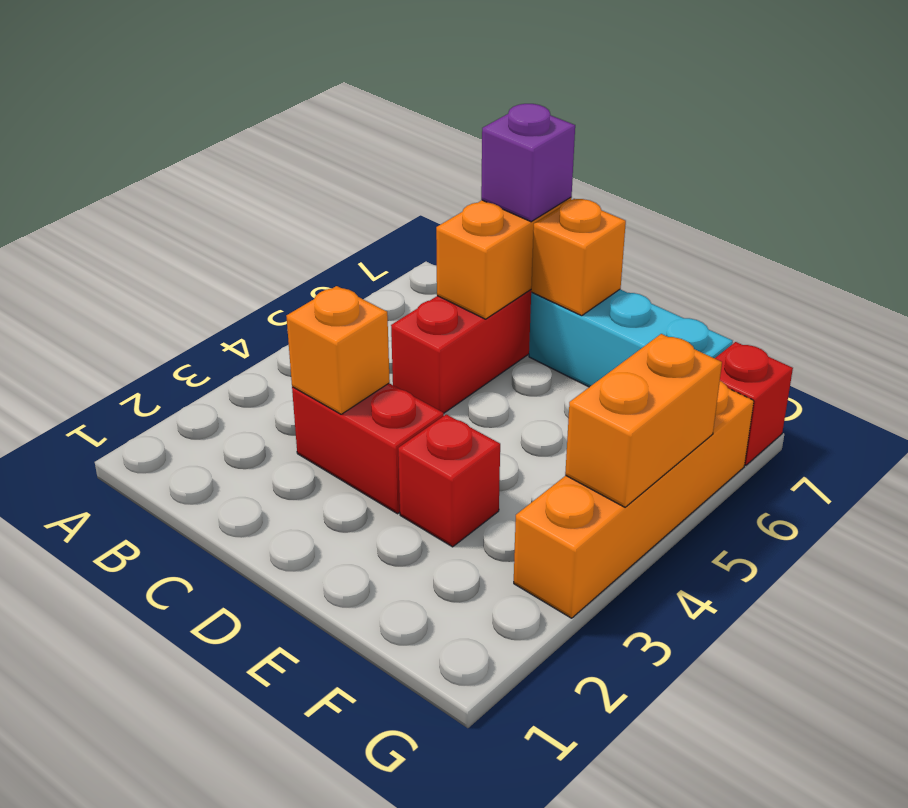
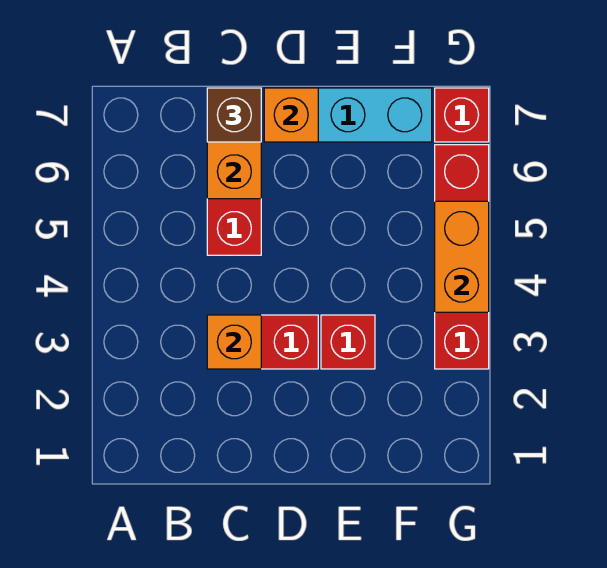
purple 1x1 brick [481,104,575,222] -> brown 1x1 brick [207,88,261,142]
orange 1x4 brick [514,381,754,618] -> red 1x4 brick [435,145,489,369]

